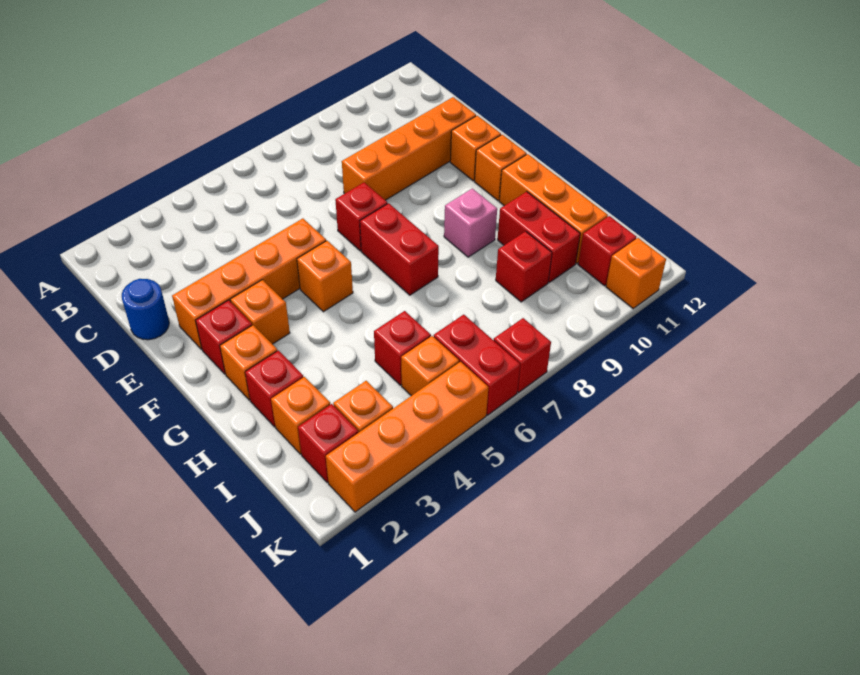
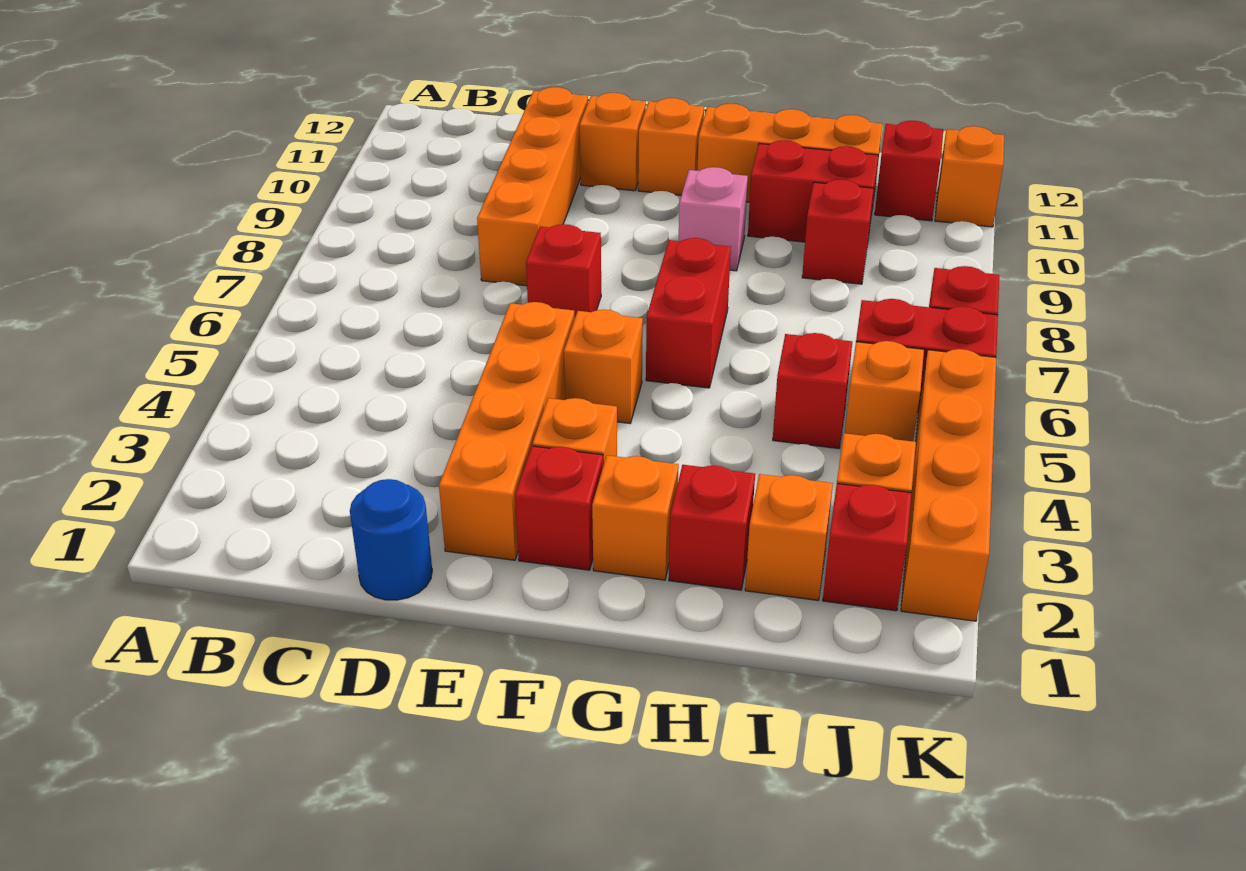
red 1x2 brick [360,203,439,295] -> red 1x2 brick turned to [646,238,731,388]

